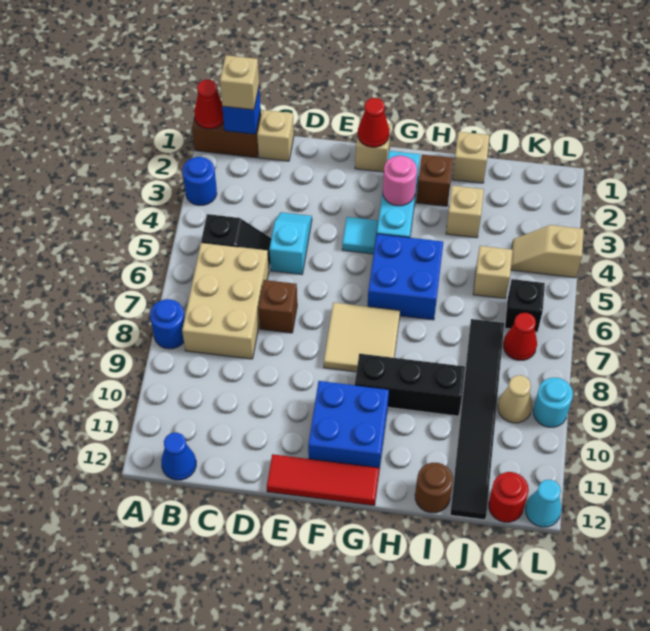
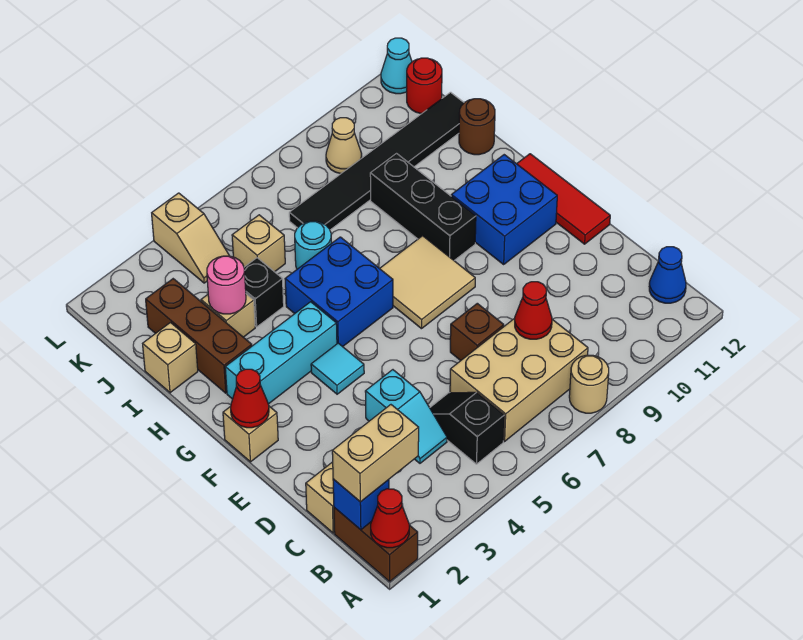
blue 1x1 round brick [183,157,217,205] -> none
blue 1x1 round brick [150,299,185,349] -> tan 1x1 round brick [569,355,609,413]
tan 1x1 brick [220,55,259,110] -> tan 1x2 brick [332,405,419,502]
cyan 1x2 slope [269,212,312,275] -> cyan 1x2 slope turned to [365,370,447,463]
pink 1x1 round brick [383,156,417,206] -> pink 1x1 round brick moved to [207,256,246,314]
brown 1x1 brick [416,155,453,206] -> brown 1x3 brick [146,279,252,393]
black 1x1 brick [505,279,545,332] -> black 1x1 brick moved to [244,258,284,327]
red 1x1 cone [503,313,537,360] -> red 1x1 cone moved to [515,282,552,339]
cyan 1x1 round brick [533,378,573,427] -> cyan 1x1 round brick moved to [295,221,331,269]

